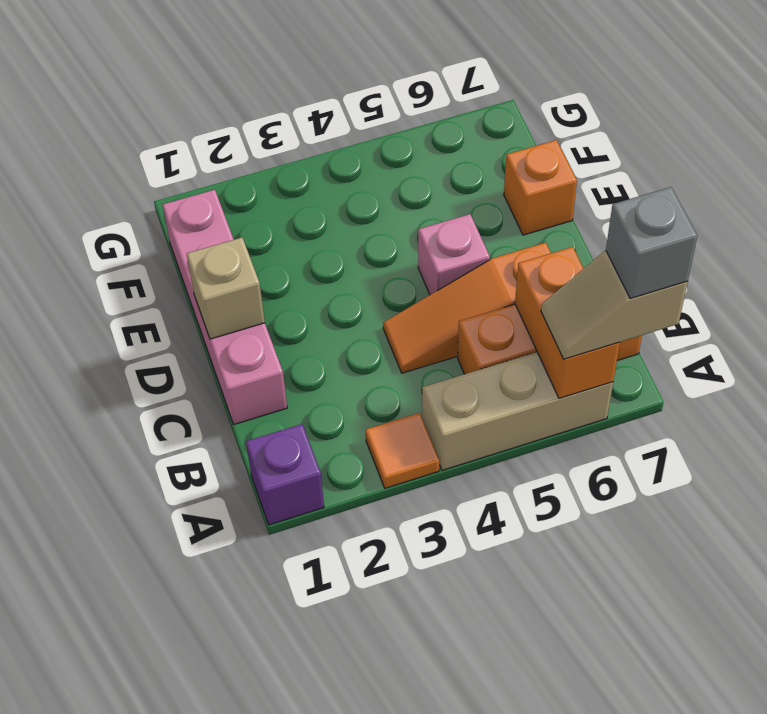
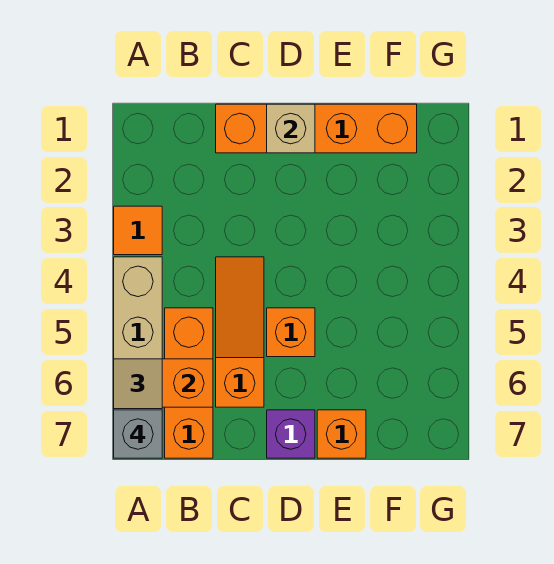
purple 1x1 brick [246,424,324,525] -> purple 1x1 brick moved to [267,410,315,458]
pink 1x4 brick [163,190,287,424] -> orange 1x4 brick [216,104,417,153]
pink 1x1 brick [418,214,490,295] -> orange 1x1 brick [267,308,315,357]

